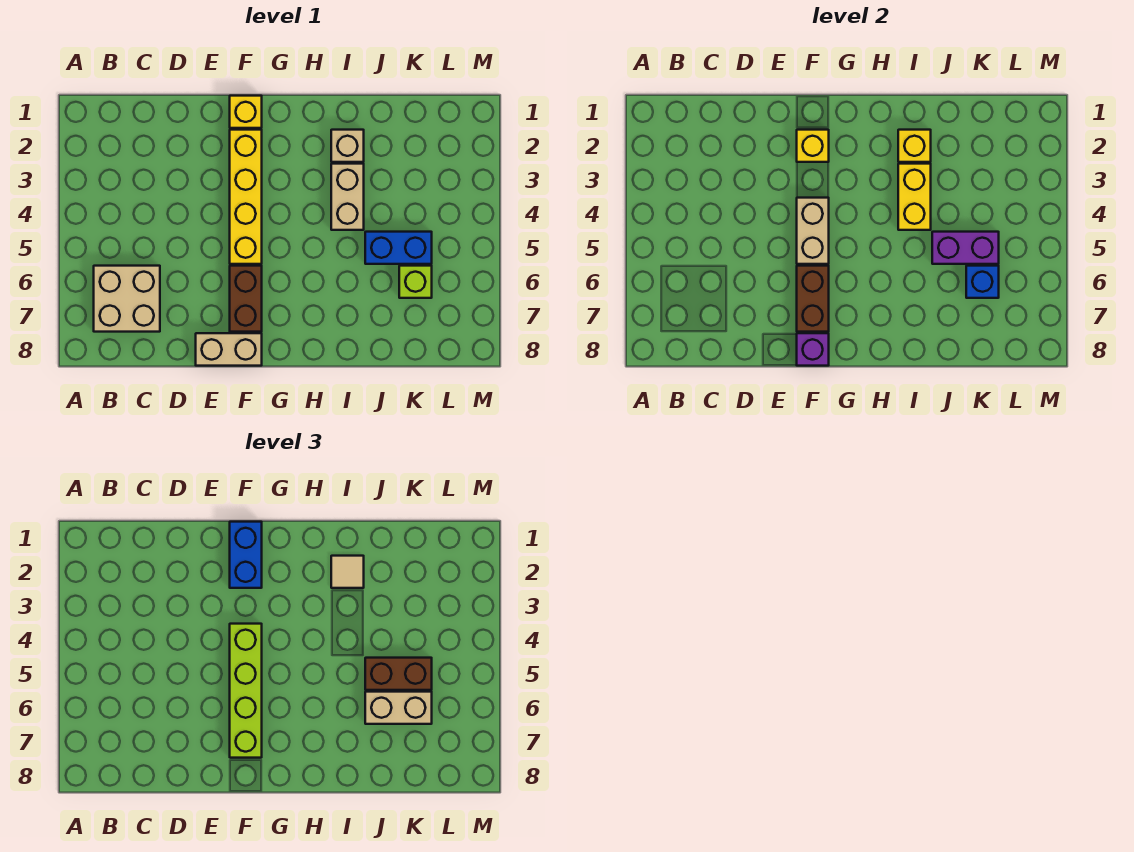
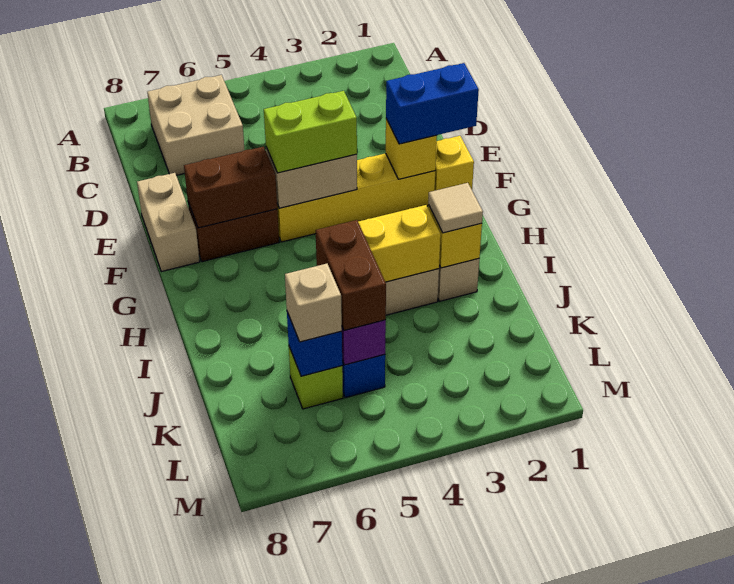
lime 1x4 brick [230,624,262,758] -> lime 1x2 brick [264,91,357,173]
purple 1x1 brick [797,333,829,366] -> none
tan 1x2 brick [365,692,432,724] -> tan 1x1 brick [285,264,342,342]

